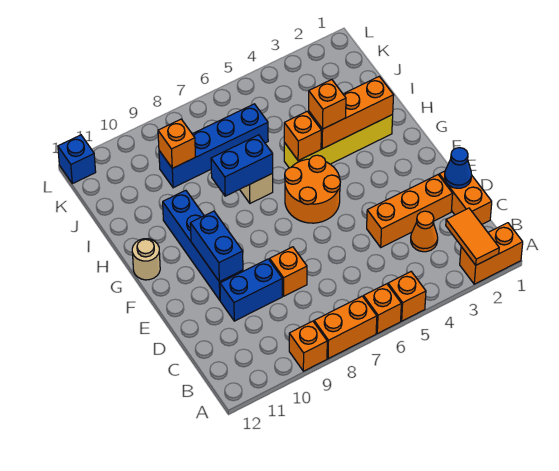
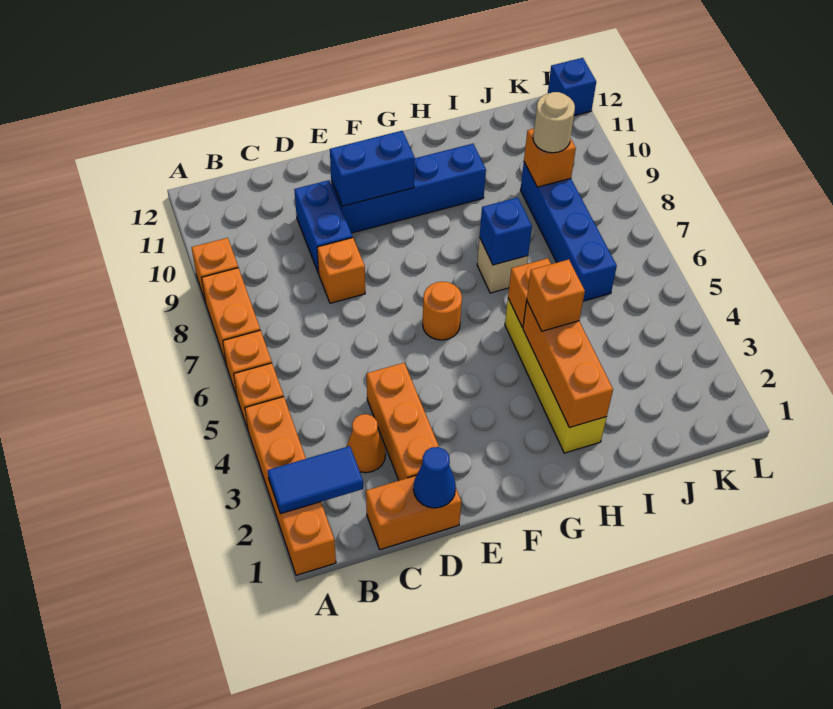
orange 1x2 brick [460,223,523,284] -> orange 1x4 brick [245,397,336,575]
orange 1x2 tile [446,208,499,265] -> blue 1x2 tile [268,446,363,514]
orange 2x2 round brick [285,155,340,223] -> orange 1x1 round brick [423,282,462,340]
tan 1x1 round brick [132,239,160,280] -> tan 1x1 round brick moved to [533,92,575,153]
blue 1x2 brick [211,135,273,196] -> blue 1x1 brick [480,197,532,265]

